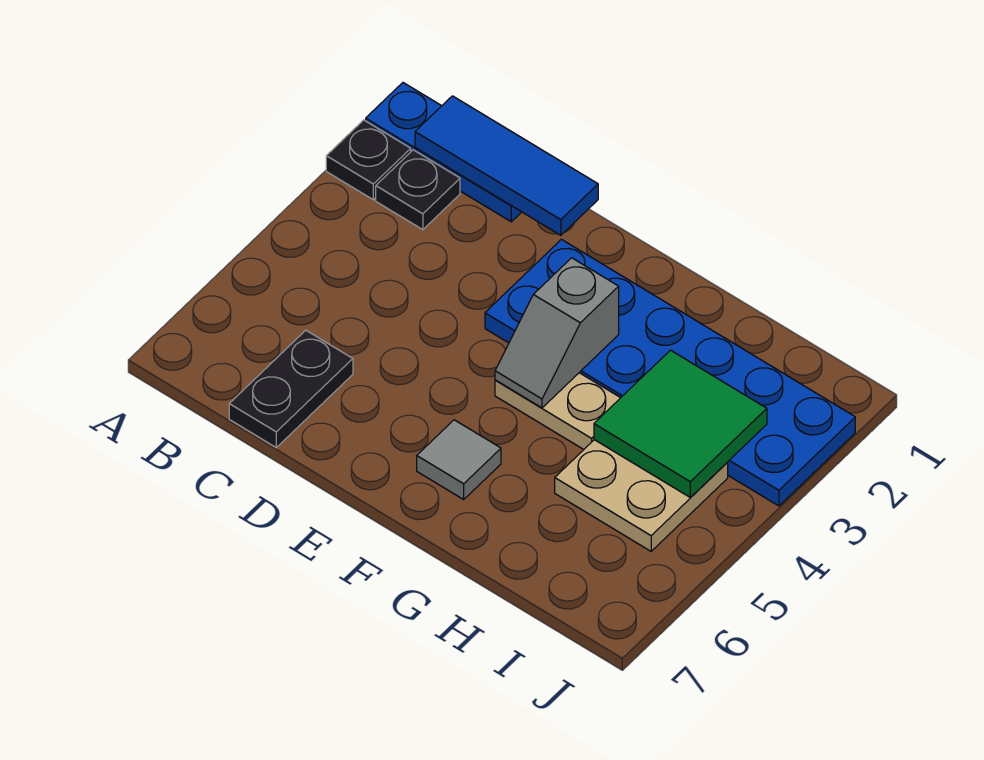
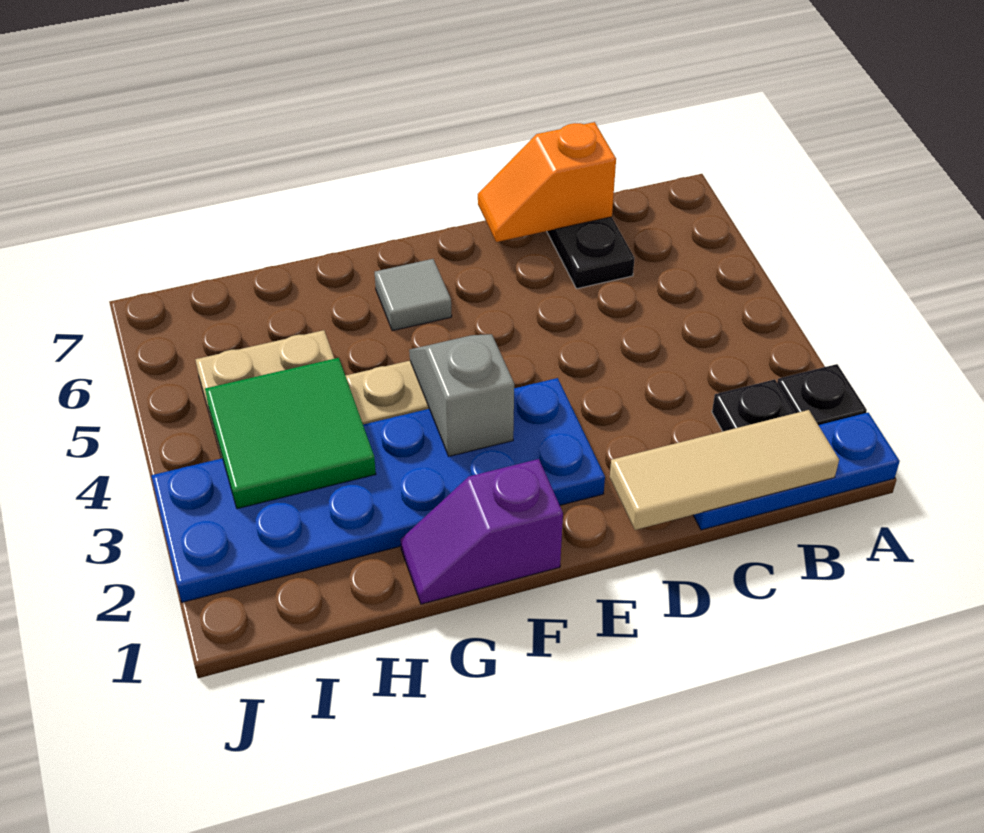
blue 1x3 tile [415,96,598,235] -> tan 1x3 tile [610,410,839,530]
none -> orange 1x2 slope [478,122,616,242]
none -> purple 1x2 slope [400,459,563,604]

